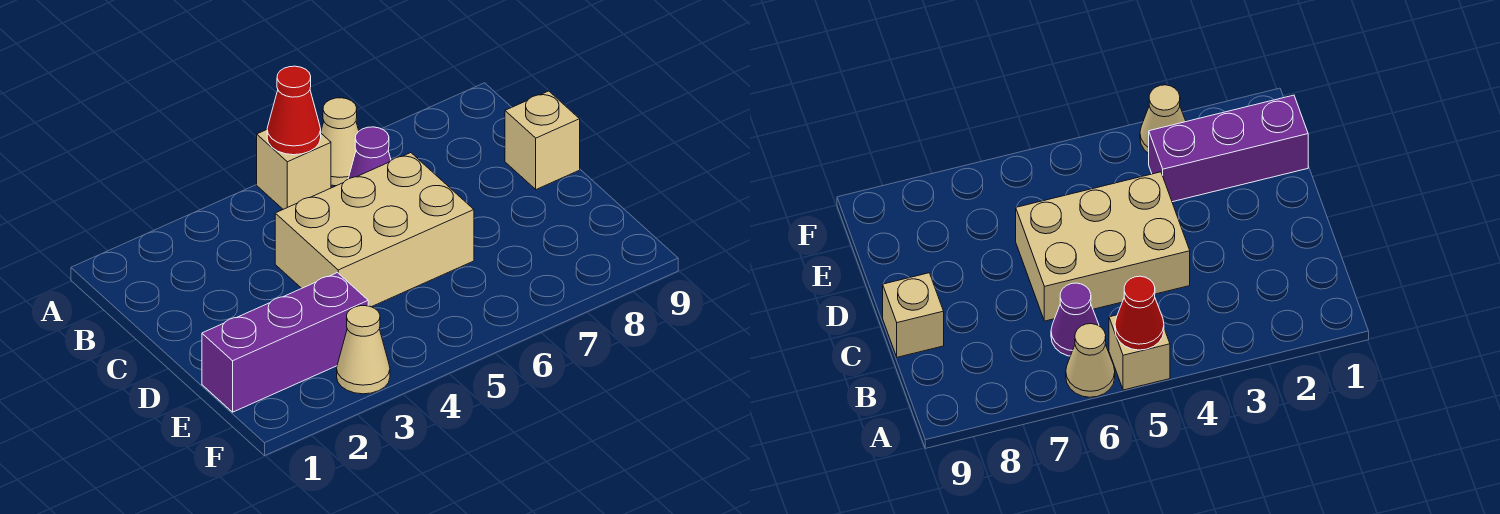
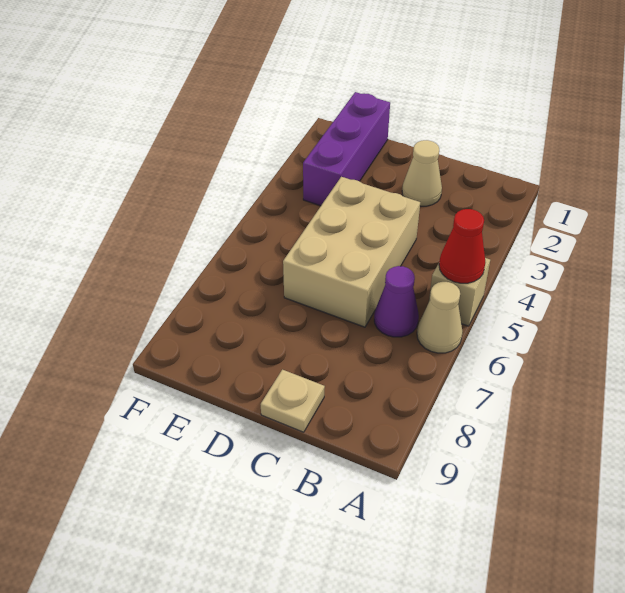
tan 1x1 brick [505,91,580,189] -> tan 1x1 plate [261,370,325,432]
tan 1x1 cone [337,306,390,394] -> tan 1x1 cone moved to [402,140,442,206]

